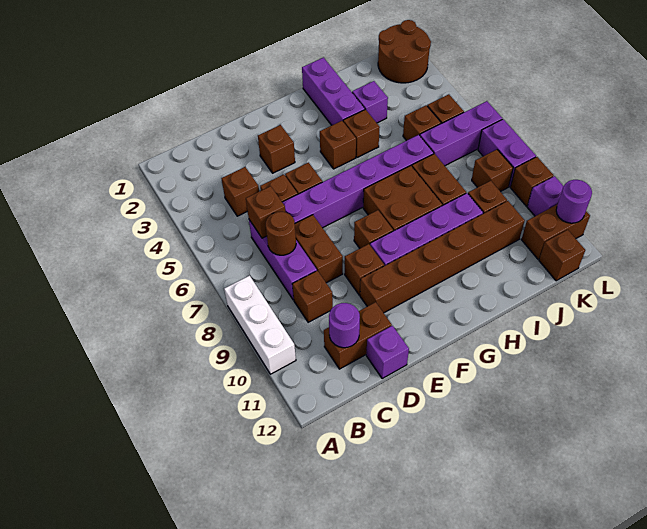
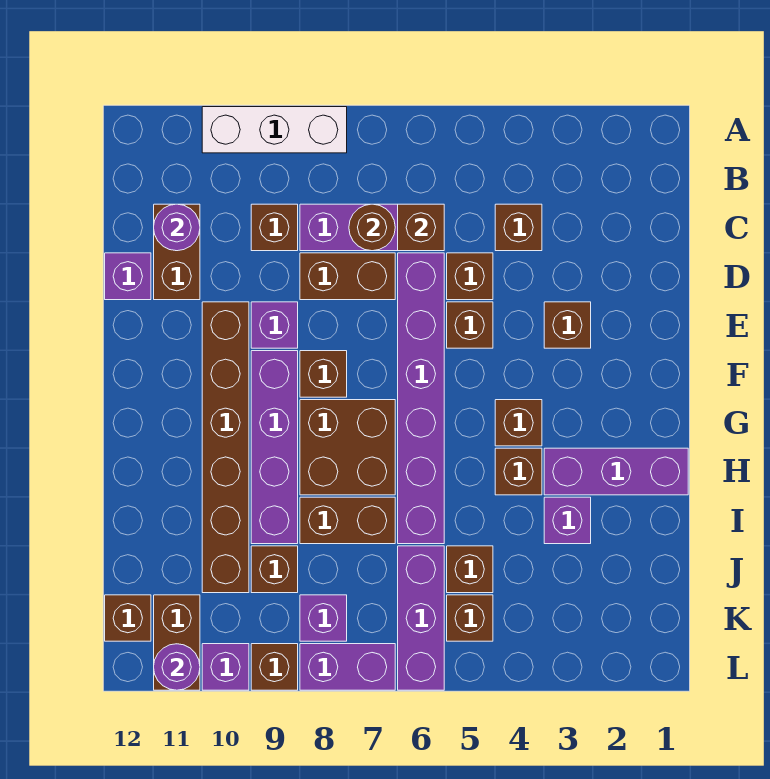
brown 1x1 brick [345,244,384,295] -> purple 1x1 brick [251,302,298,348]
brown 2x2 round brick [378,20,431,83] -> none
brown 1x1 brick [472,150,513,192] -> purple 1x1 brick [300,595,347,641]

